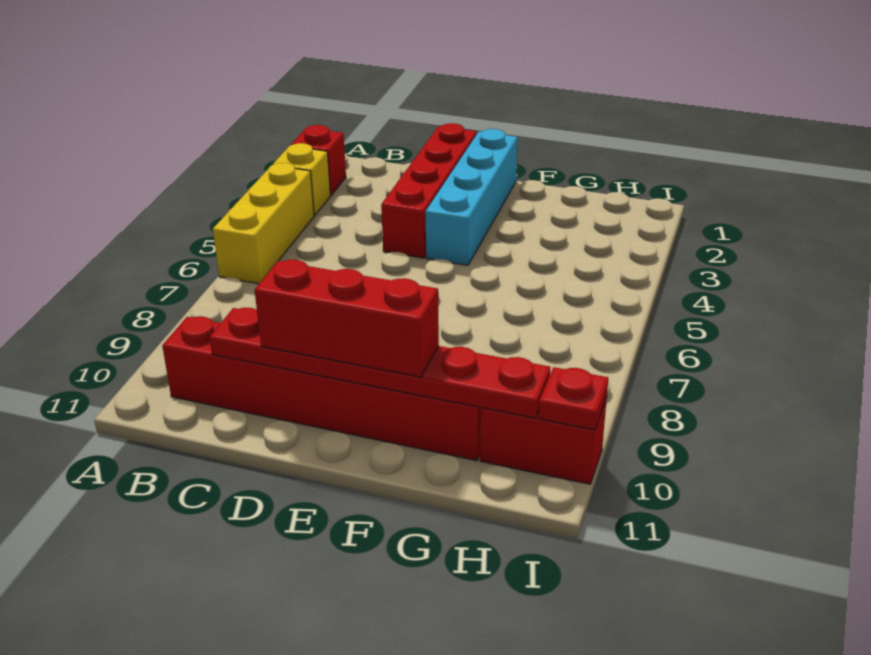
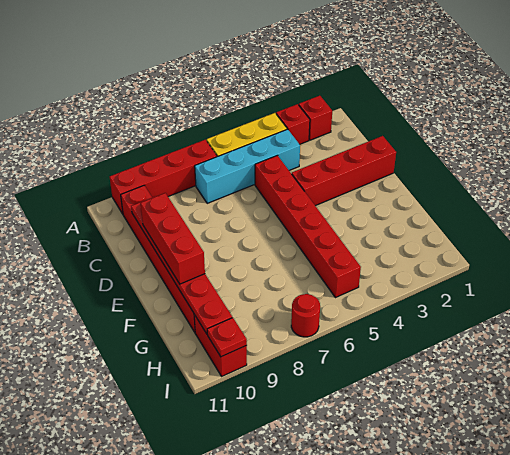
yellow 1x1 brick [273,143,330,216] -> red 1x1 brick [276,104,310,144]
none -> red 1x4 brick [110,140,217,214]
none -> red 1x6 brick [255,155,361,298]
cyan 1x4 brick [425,129,517,265] -> cyan 1x4 brick moved to [195,129,300,203]
none -> red 1x1 round brick [291,294,320,337]

